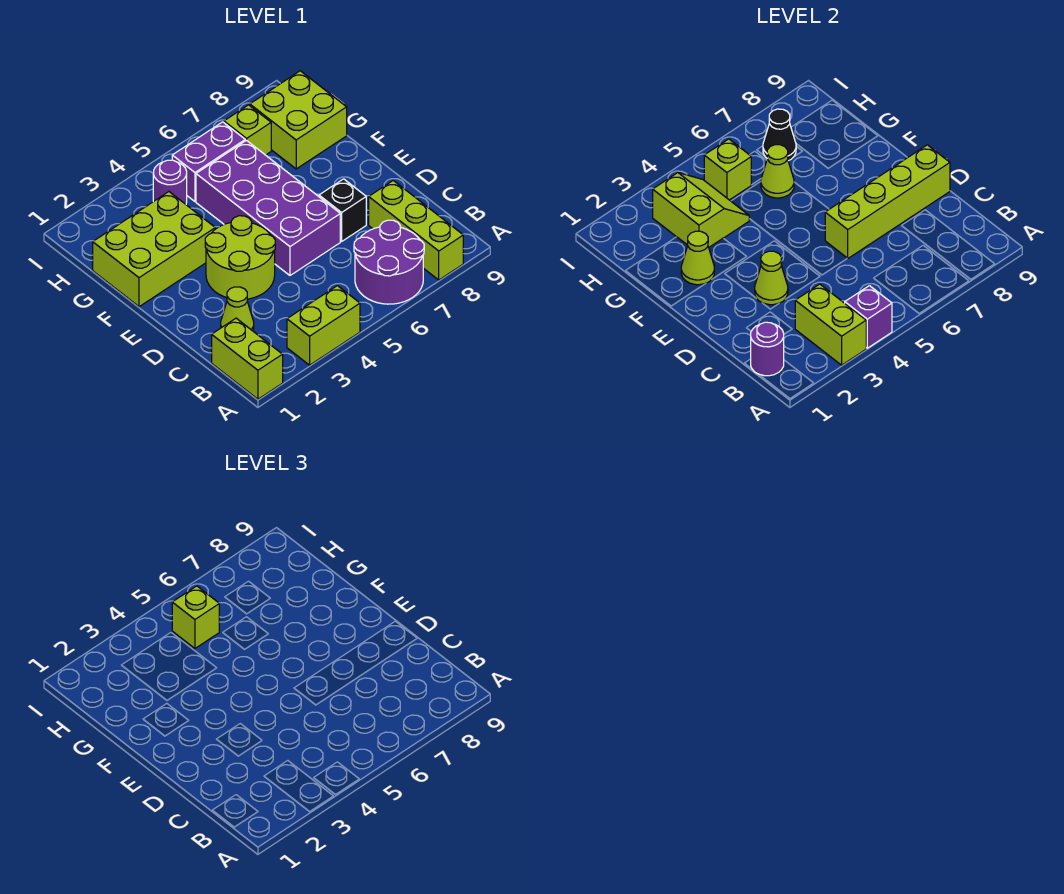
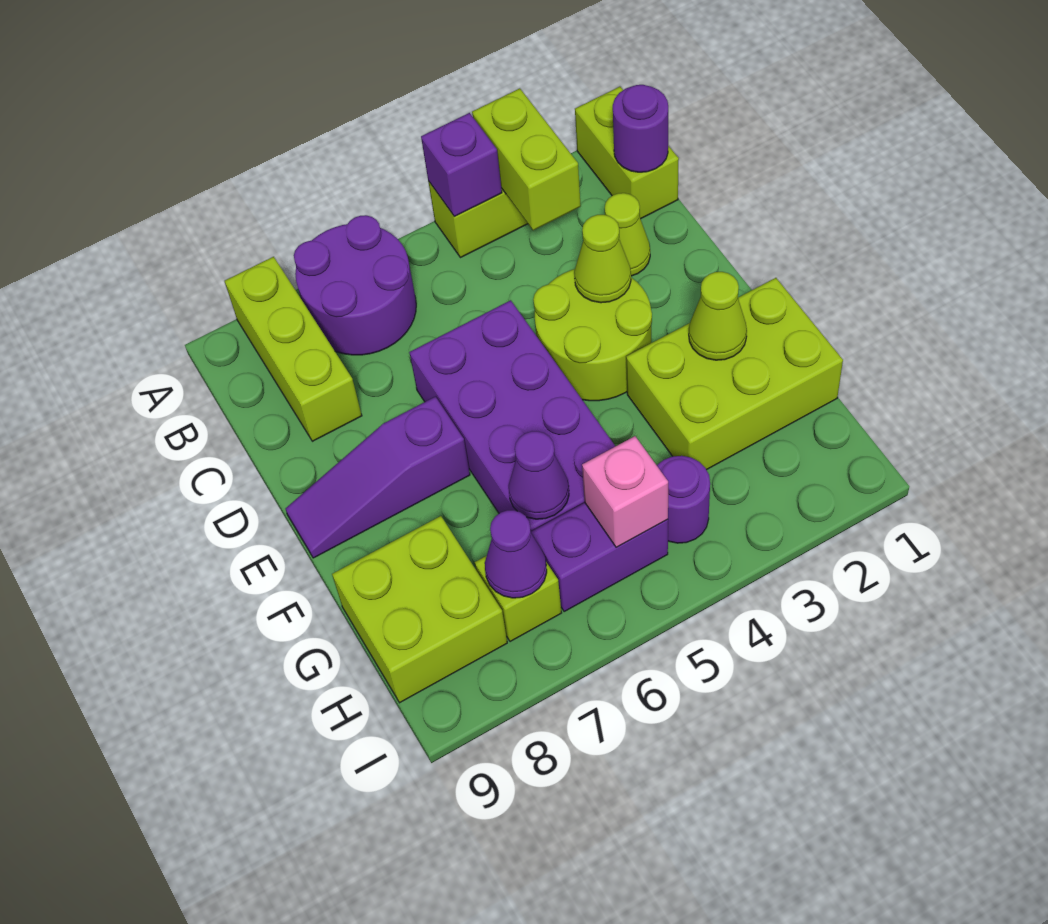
lime 1x4 brick [825,145,950,258] -> none
black 1x1 brick [319,179,366,241] -> none
none -> purple 1x3 slope [285,397,470,558]
lime 2x2 slope [653,173,749,247] -> none
lime 1x1 cone [761,145,794,198] -> purple 1x1 cone [509,431,569,519]
lime 1x1 brick [704,139,751,200] -> pink 1x1 brick [582,436,668,548]
lime 1x1 brick [172,586,219,648] -> none
black 1x1 cone [763,109,796,161] -> purple 1x1 cone [485,510,547,598]

